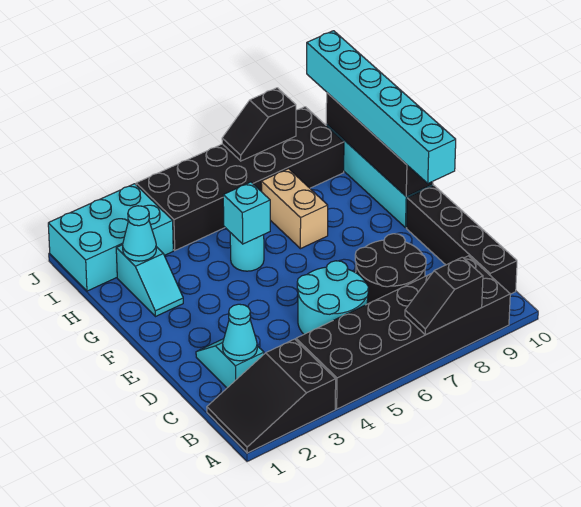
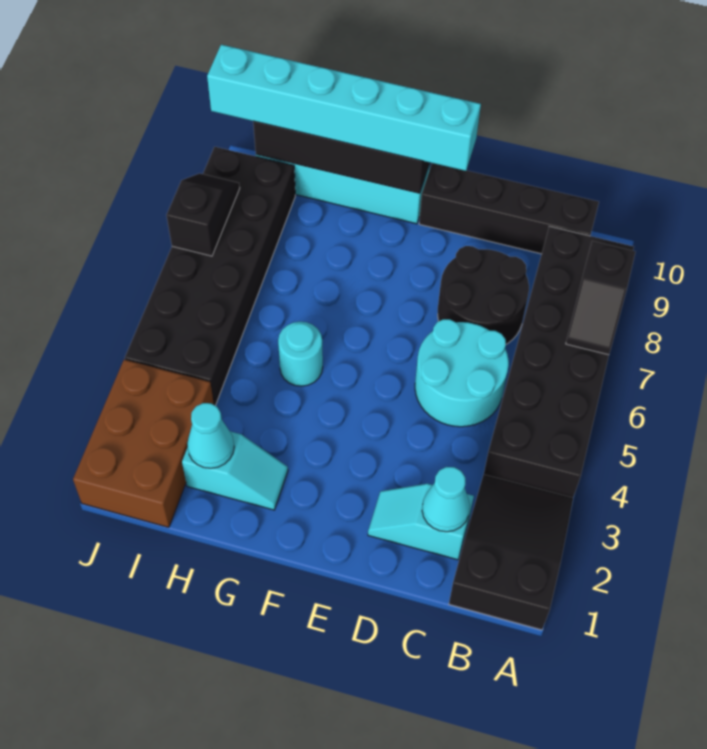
black 2x3 slope [207,339,336,453] -> black 2x3 slope turned to [449,474,573,630]
cyan 1x1 brick [223,182,270,244] -> none
tan 1x2 brick [261,169,328,249] -> none
cyan 2x3 brick [48,184,173,291] -> brown 2x3 brick [73,360,214,527]
black 1x2 slope [222,88,296,161] -> black 1x2 slope turned to [166,173,240,256]

